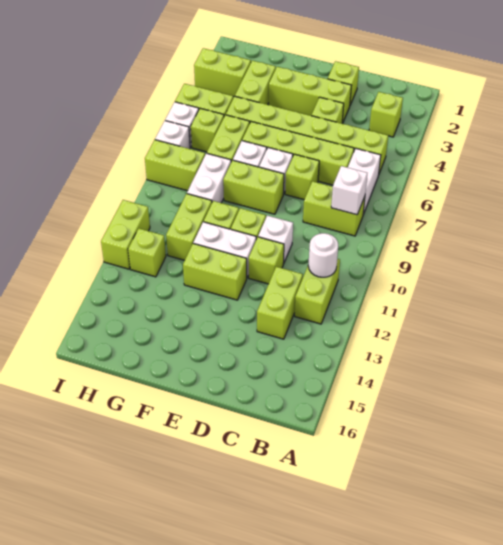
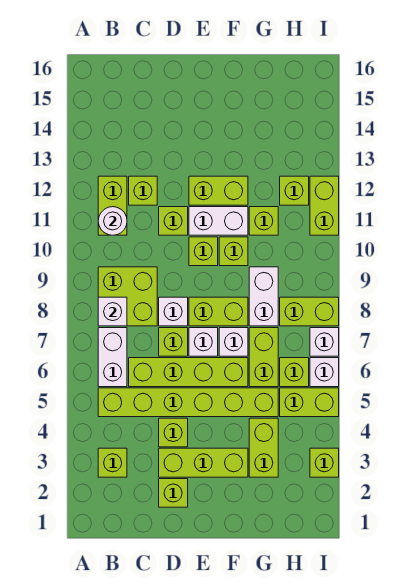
lime 1x2 brick [303,181,365,236] -> lime 2x2 brick [98,267,157,326]
lime 1x2 brick [257,267,303,339] -> lime 1x1 brick [129,176,157,205]
white 1x1 brick [258,215,293,264] -> white 1x1 brick moved to [159,297,188,326]
lime 1x2 brick [166,194,212,260] -> lime 1x1 brick [249,207,278,235]
lime 1x2 brick [194,48,251,97] -> lime 1x1 brick [310,448,339,477]

